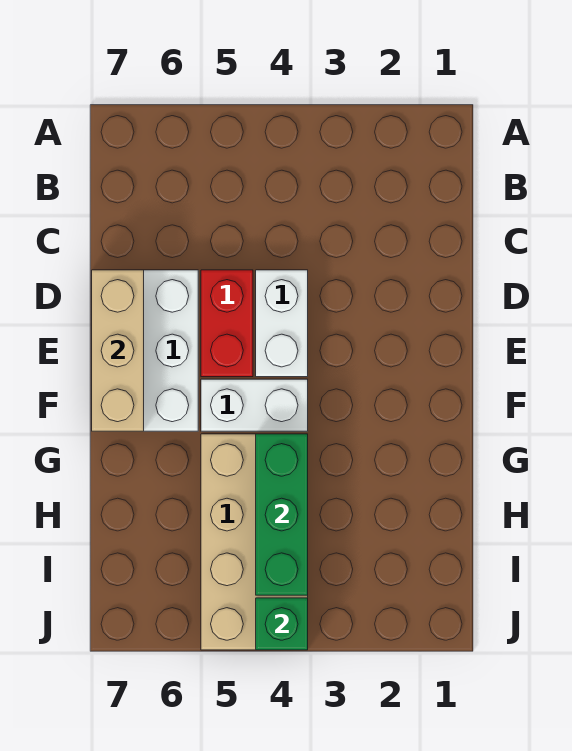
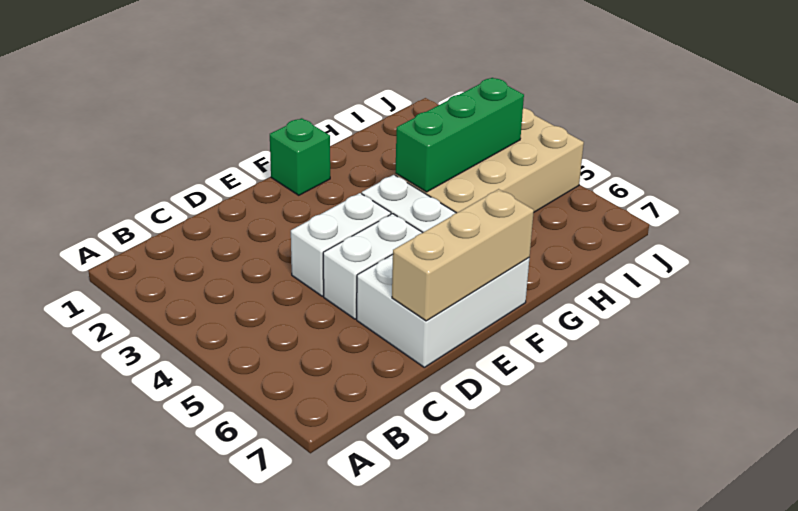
red 1x2 brick [201,270,253,377] -> white 1x2 brick [323,214,423,319]
green 1x1 brick [256,598,308,650] -> green 1x1 brick moved to [270,118,330,195]

